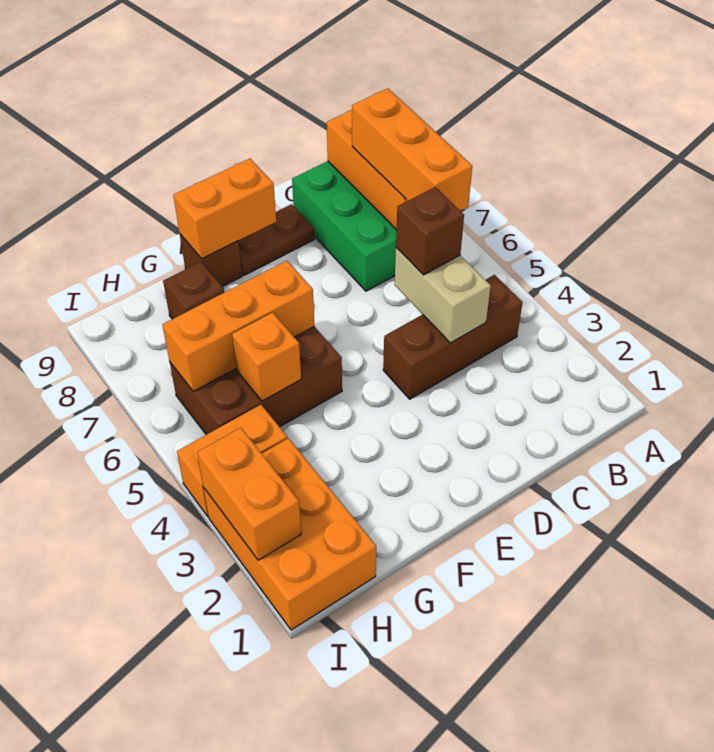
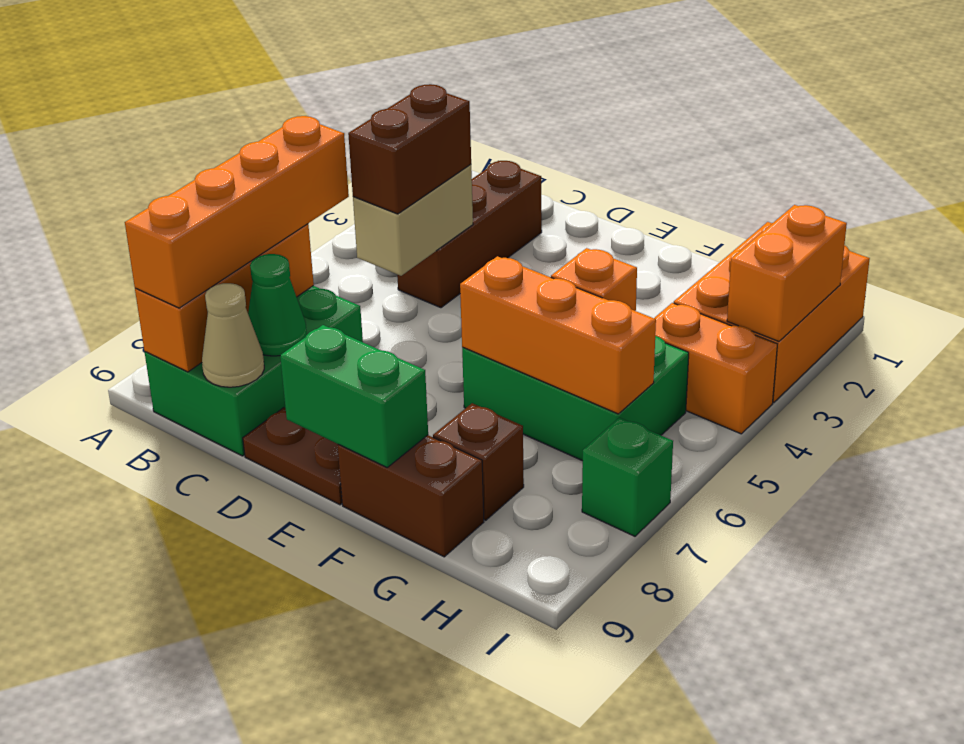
brown 1x3 brick [383,275,523,399] -> brown 1x3 brick turned to [397,161,542,308]
orange 1x3 brick [352,88,472,211] -> orange 1x4 brick [125,116,349,308]
brown 1x1 brick [396,187,464,275] -> brown 1x2 brick [348,84,471,214]
none -> green 1x1 cone [248,254,307,356]
none -> tan 1x1 cone [202,283,264,387]
orange 1x2 brick [173,159,276,259] -> green 1x2 brick [280,325,428,467]
brown 2x3 brick [170,327,342,435] -> green 2x3 brick [462,336,689,461]
brown 1x1 brick [180,234,242,287] -> brown 1x2 brick [338,435,484,557]
none -> green 1x1 brick [582,418,673,536]

